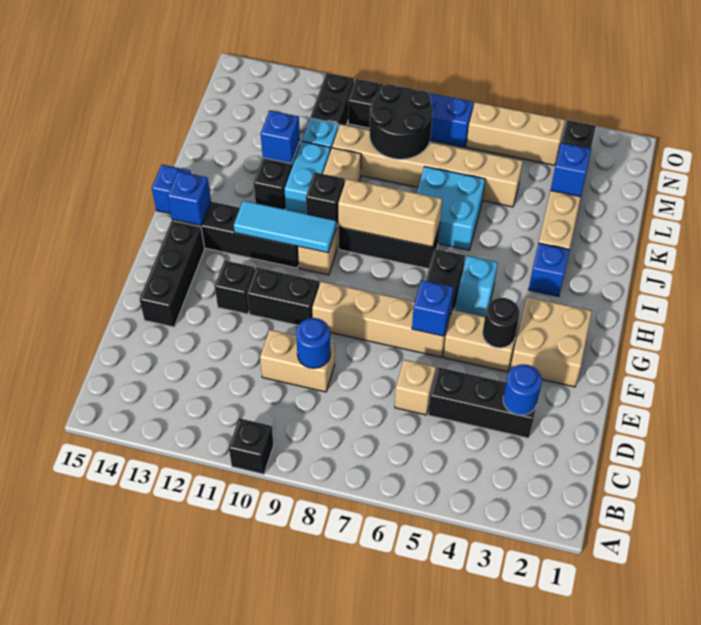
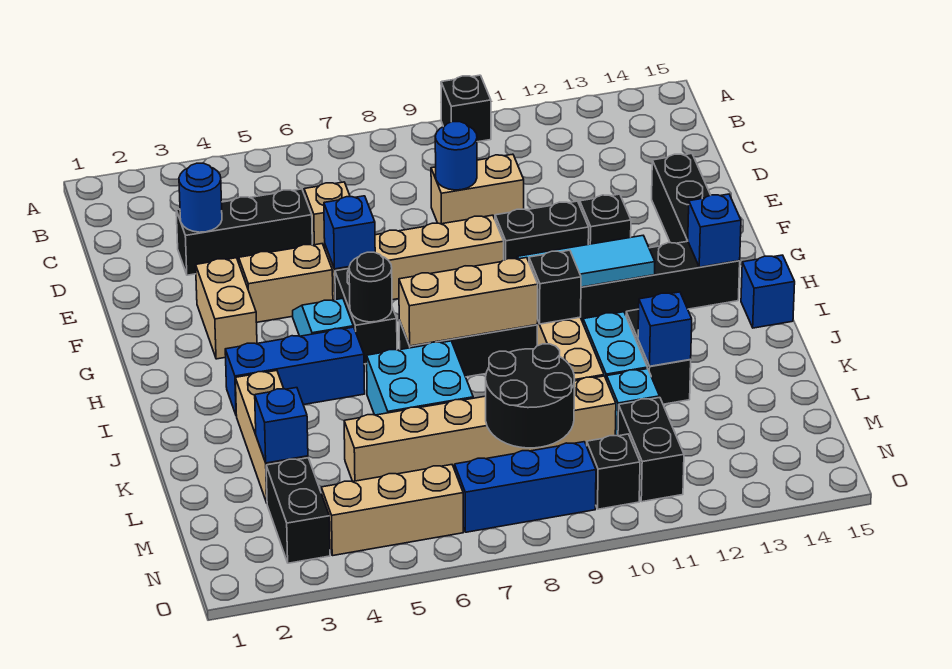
tan 2x2 brick [510,297,592,387] -> tan 1x2 brick [196,258,257,359]
black 1x1 round brick [483,298,520,348] -> black 1x1 round brick moved to [349,252,392,322]
blue 1x1 brick [528,243,570,297] -> blue 1x3 brick [225,327,365,416]

